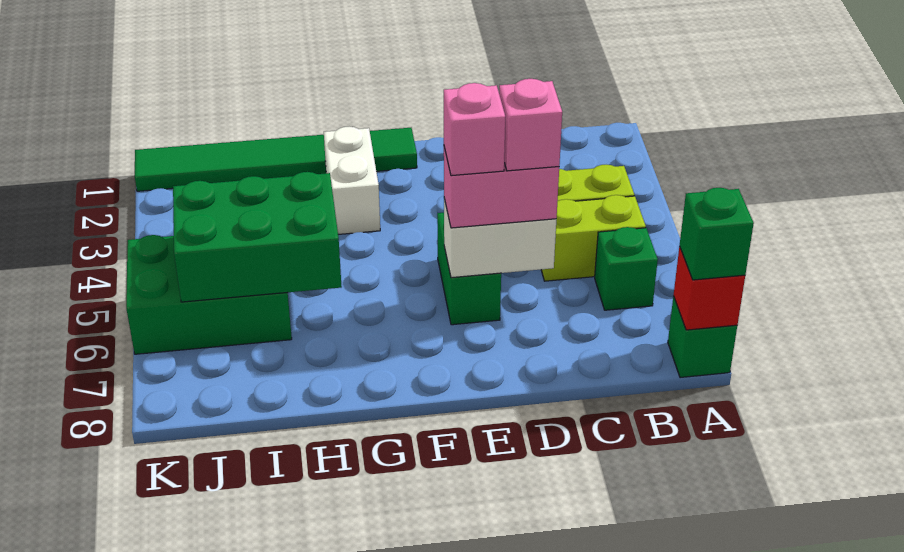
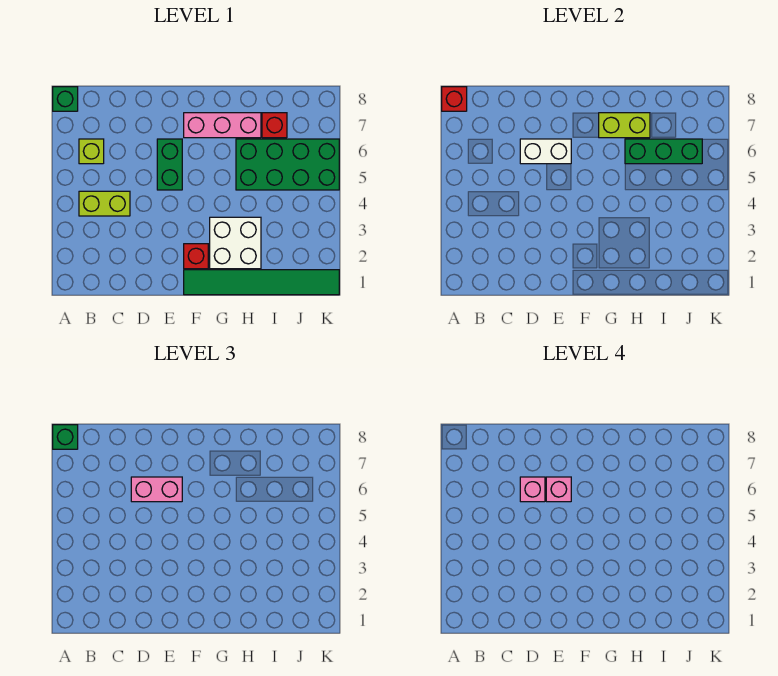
lime 1x2 brick [541,195,646,281] -> lime 1x2 brick moved to [599,113,650,138]
green 1x1 brick [595,227,658,310] -> lime 1x1 brick [79,139,104,164]
none -> red 1x1 brick [184,244,208,269]
none -> pink 1x3 brick [184,113,261,138]
white 1x2 brick [324,127,380,234] -> white 2x2 brick [210,217,261,269]
green 2x3 brick [173,172,342,302] -> green 1x3 brick [625,139,702,164]
green 2x3 brick [126,235,292,354] -> green 2x4 brick [236,139,339,190]
none -> red 1x1 brick [262,113,287,138]

